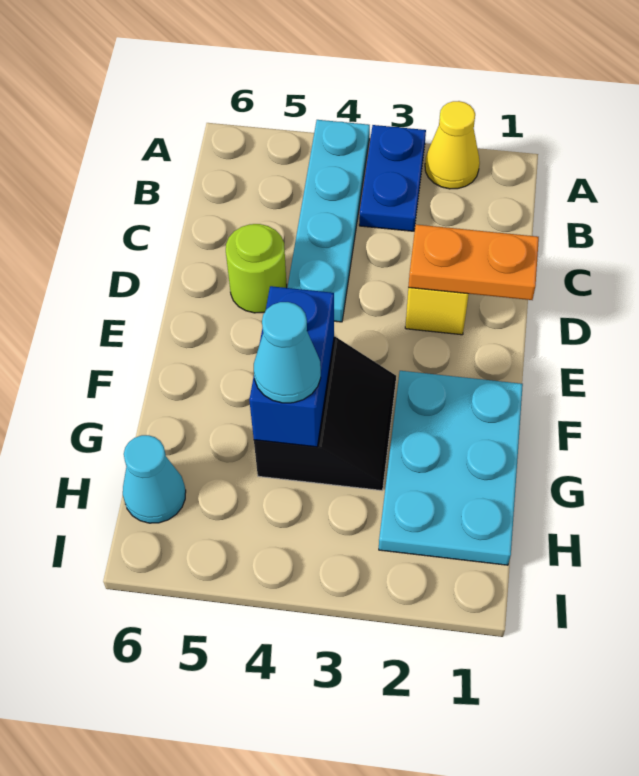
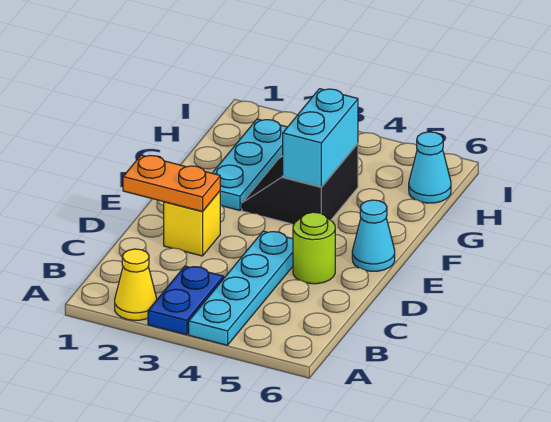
cyan 2x3 plate [379,371,523,565] -> cyan 1x3 plate [213,119,287,210]
blue 1x2 brick [249,286,334,447] -> cyan 1x2 brick [283,89,358,187]
cyan 1x1 cone [254,302,321,403] -> cyan 1x1 cone moved to [352,200,395,271]

